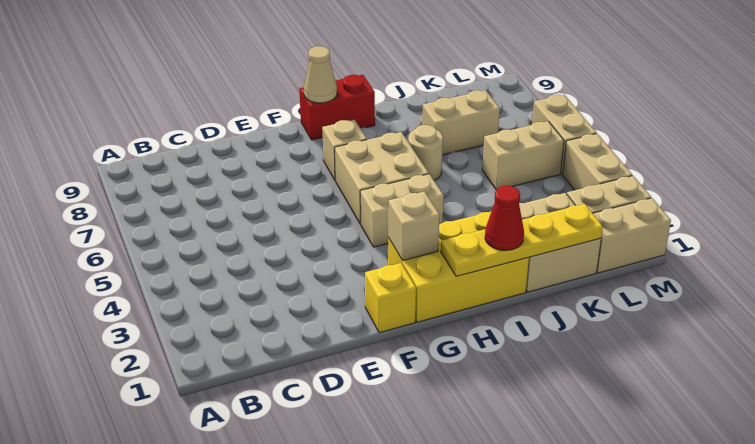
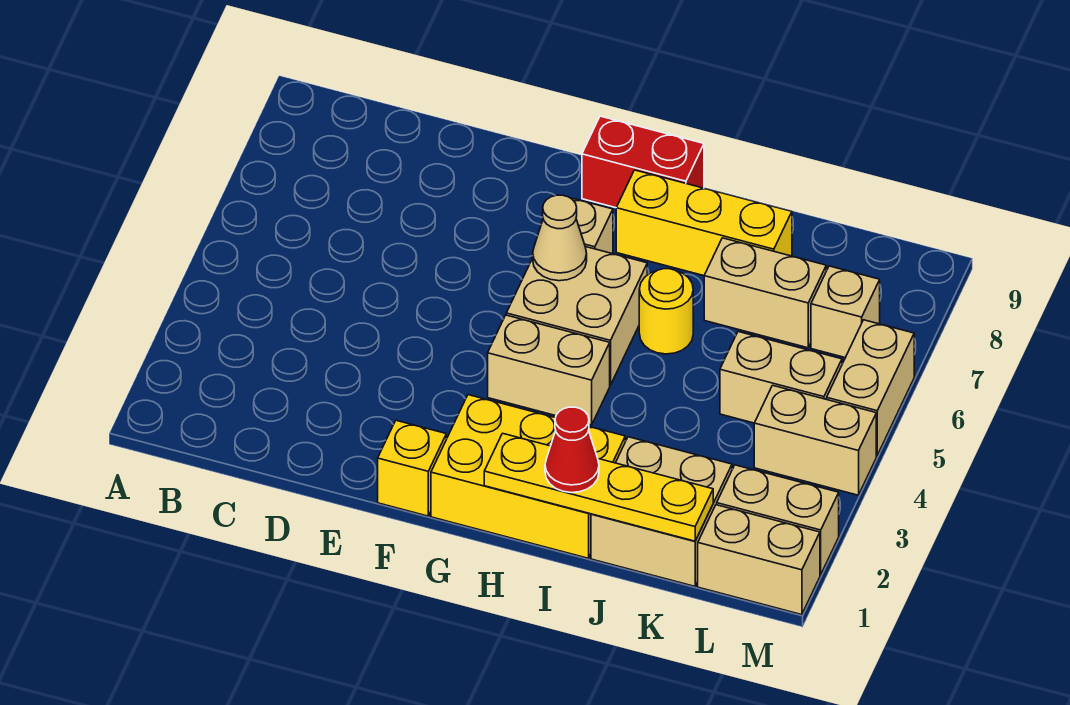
tan 1x1 brick [388,192,440,261] -> tan 1x1 brick moved to [811,266,880,358]
tan 1x1 cone [304,46,337,103] -> tan 1x1 cone moved to [533,195,587,281]
none -> yellow 1x3 brick [616,170,792,276]
tan 1x1 round brick [408,125,443,180] -> yellow 1x1 round brick [639,269,693,354]
tan 1x2 brick [563,134,632,190] -> tan 1x2 brick turned to [754,385,876,495]

